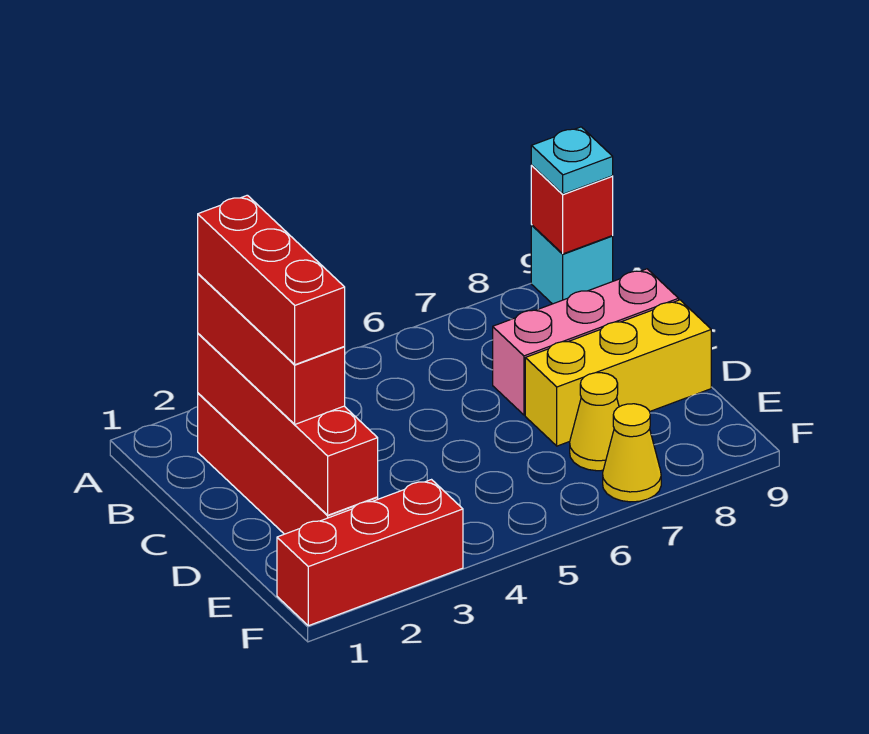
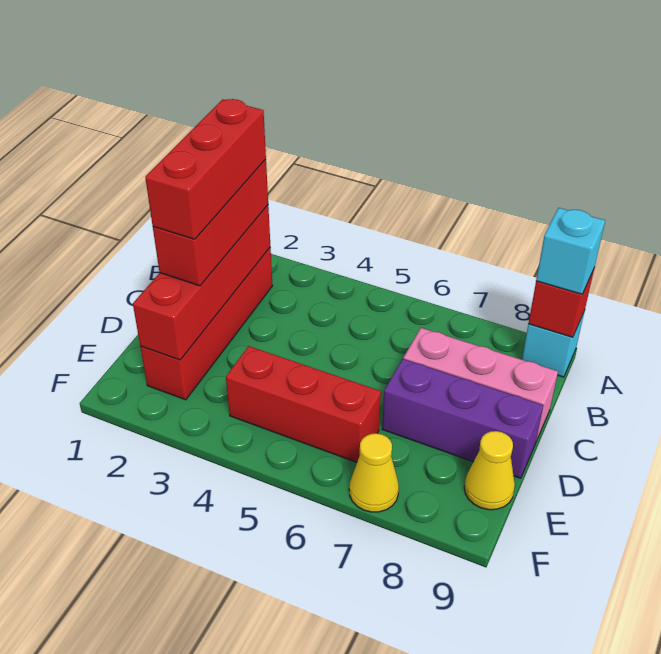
cyan 1x1 plate [531,127,613,194] -> cyan 1x1 brick [536,208,605,294]
yellow 1x3 brick [525,300,711,446] -> purple 1x3 brick [382,359,544,478]
yellow 1x1 cone [570,373,619,471] -> yellow 1x1 cone moved to [464,431,515,510]
red 1x3 brick [277,480,463,626] -> red 1x3 brick moved to [226,346,381,462]

